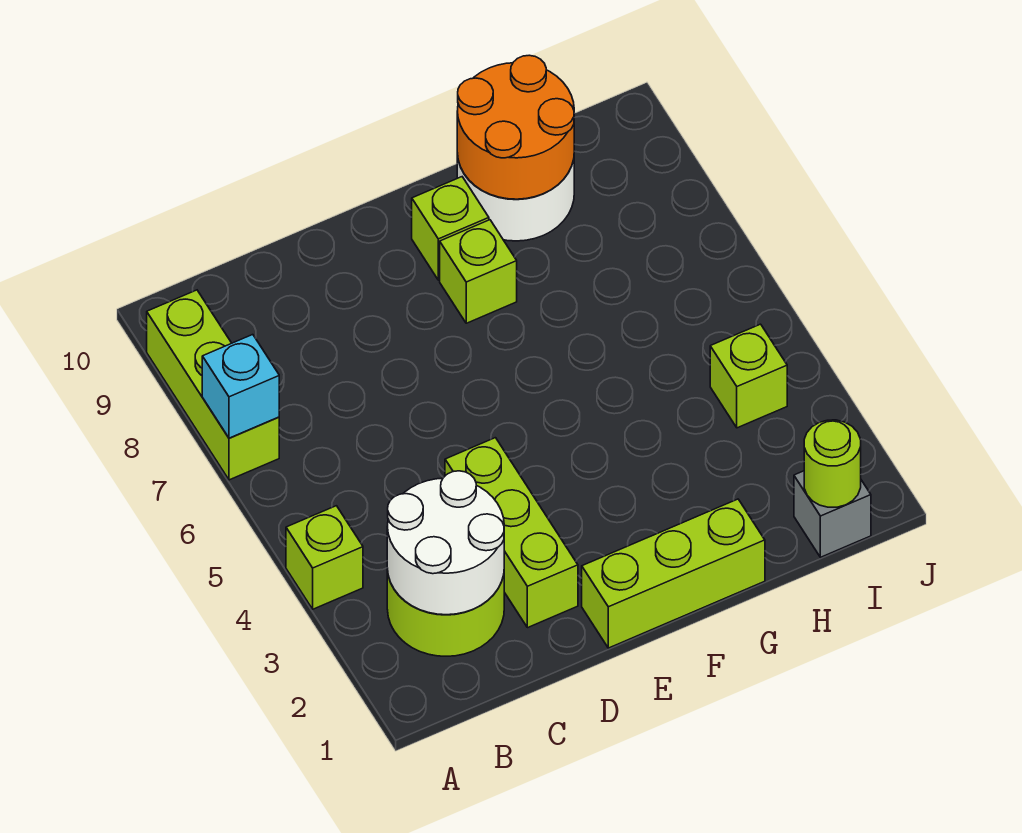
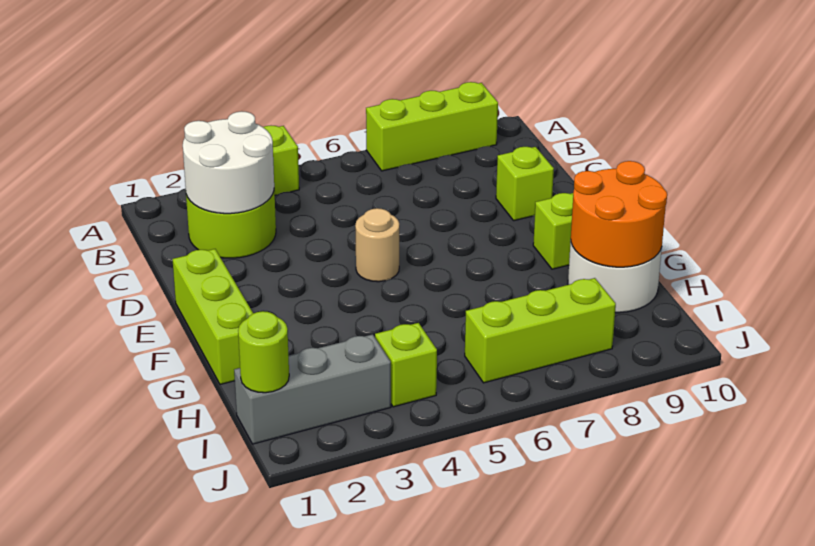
cyan 1x1 brick [202,335,279,438] -> none
lime 1x3 brick [445,438,578,628] -> lime 1x3 brick moved to [465,278,616,383]
none -> tan 1x1 round brick [355,208,399,282]
lime 1x1 brick [440,220,517,323] -> lime 1x1 brick moved to [496,147,554,221]
grey 1x1 brick [794,471,871,557] -> grey 1x3 brick [234,334,391,444]

